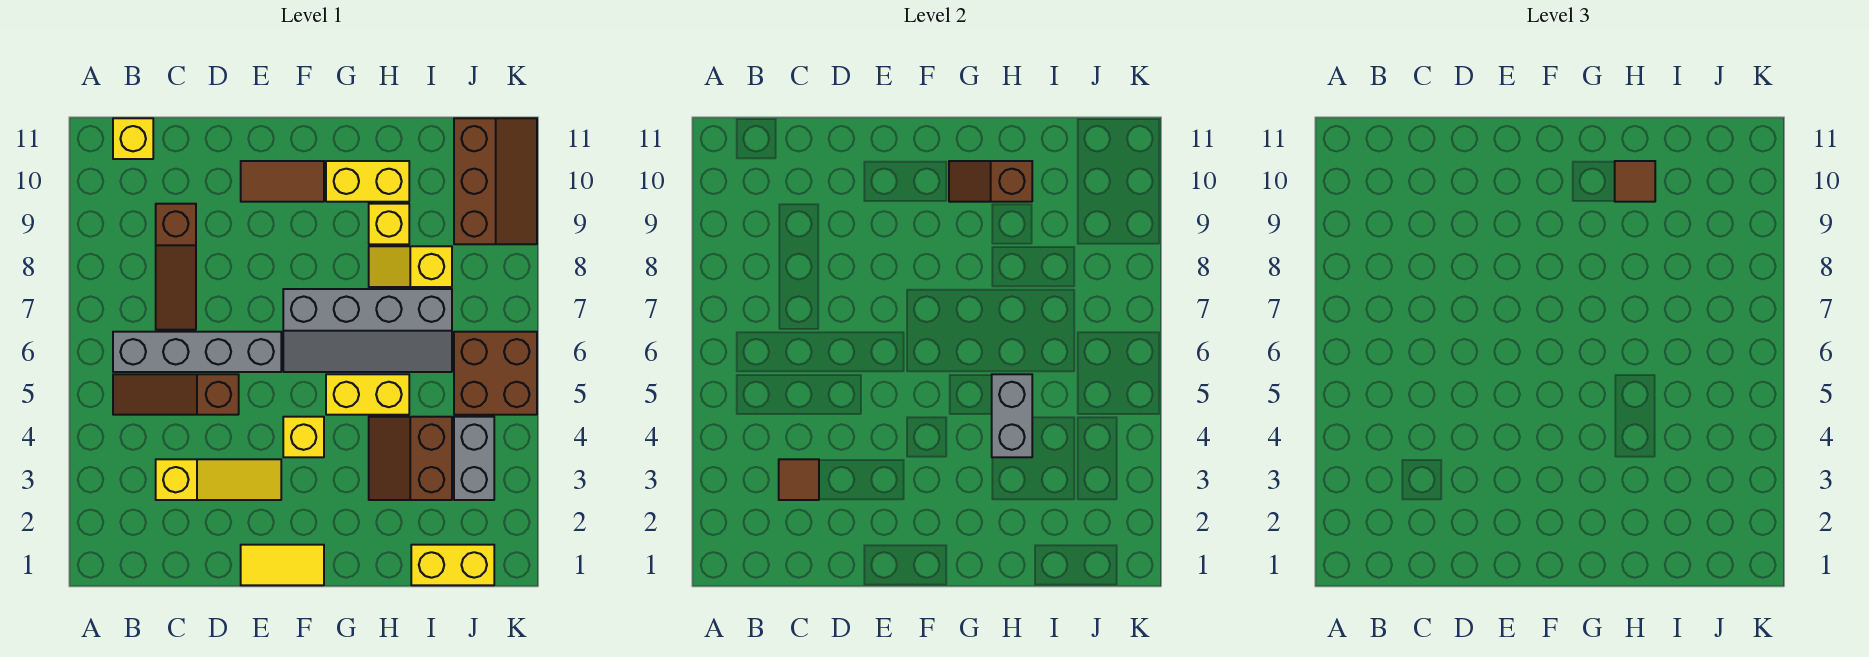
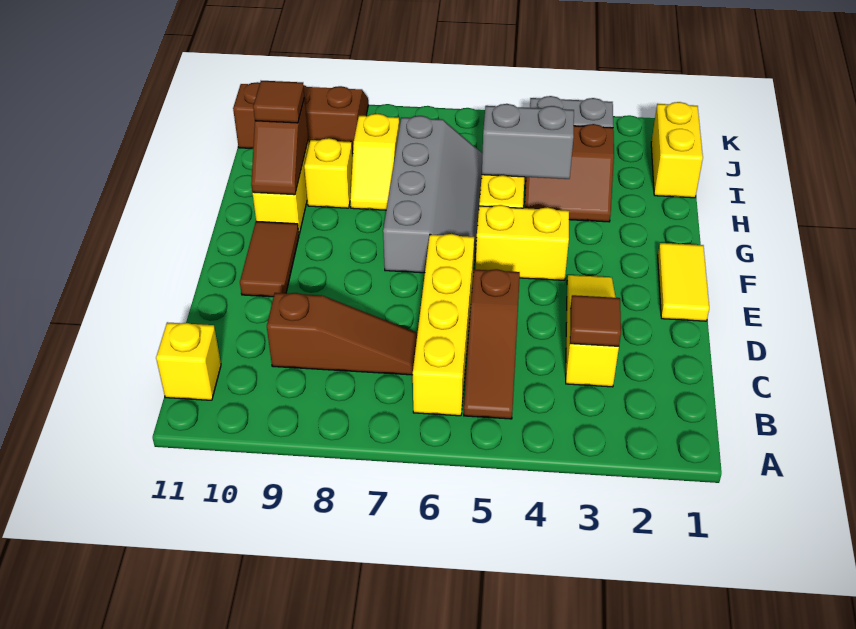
grey 1x4 brick [113,332,281,372] -> yellow 1x4 brick [413,234,474,416]
yellow 1x1 brick [283,417,324,457] -> yellow 1x2 brick [476,205,569,280]
brown 2x2 brick [454,332,537,415] -> none

